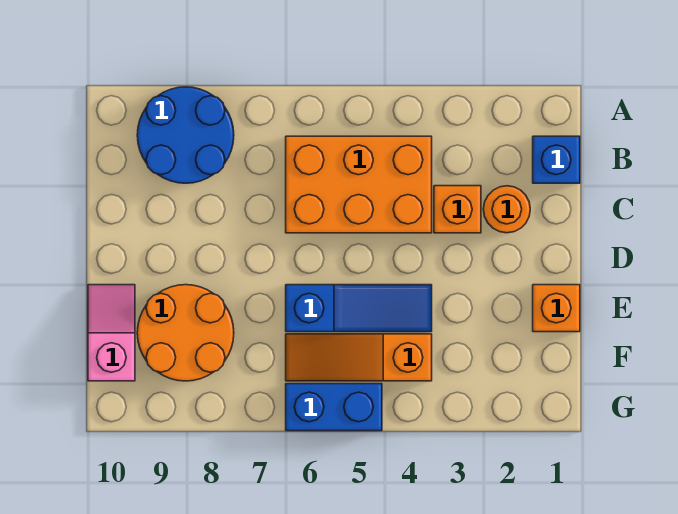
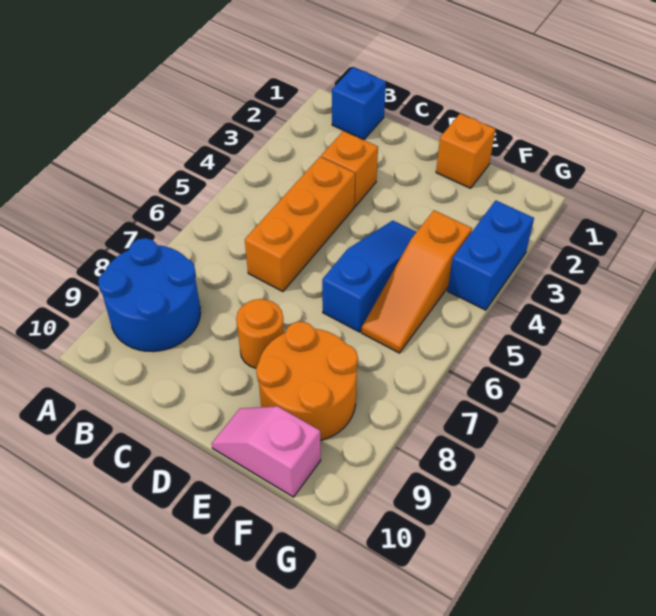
orange 2x3 brick [286,136,432,233] -> orange 1x3 brick [245,157,355,292]
orange 1x1 round brick [483,186,530,233] -> orange 1x1 round brick moved to [236,299,284,368]
blue 1x2 brick [286,384,382,431] -> blue 1x2 brick moved to [448,200,534,310]

